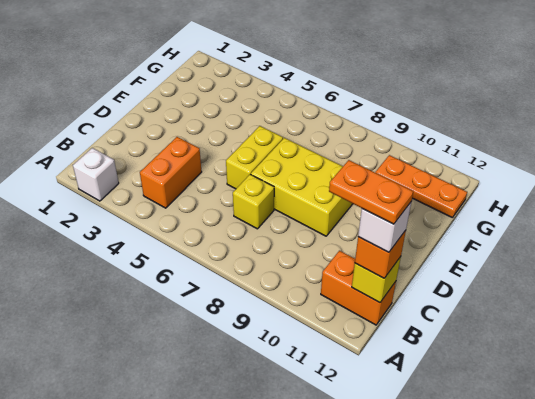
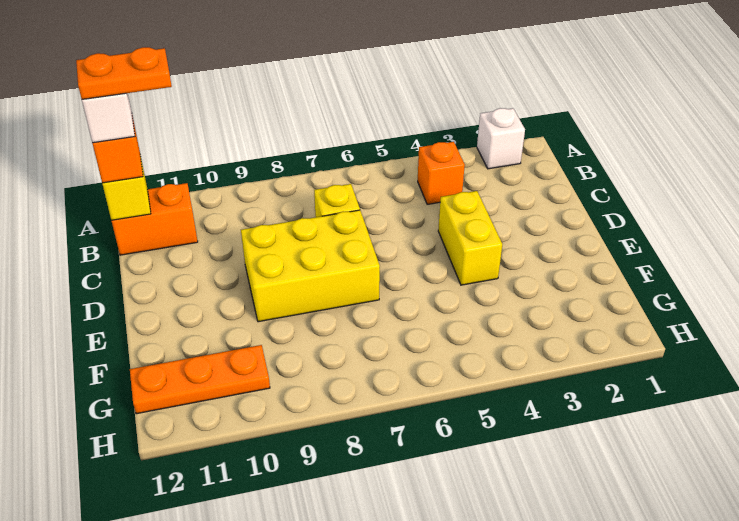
orange 1x2 brick [140,137,202,208] -> orange 1x1 brick [418,142,465,204]
yellow 1x2 brick [226,126,283,189] -> yellow 1x2 brick moved to [438,191,502,285]

